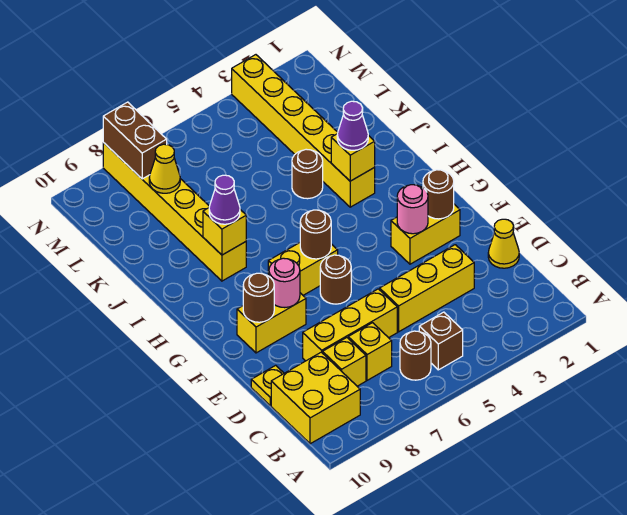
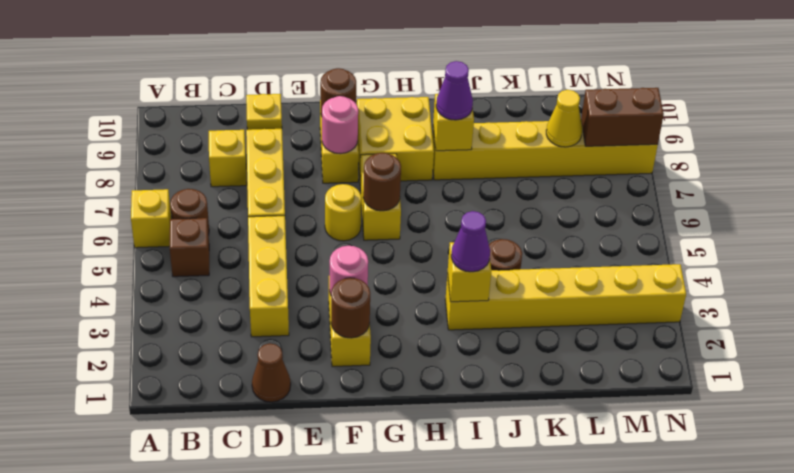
yellow 2x2 brick [271,352,360,444] -> yellow 2x2 brick moved to [357,97,434,181]
yellow 1x1 brick [348,323,392,380] -> yellow 1x1 brick moved to [131,189,171,248]
yellow 1x1 cone [488,219,519,268] -> brown 1x1 cone [252,343,291,402]
brown 1x1 round brick [320,255,351,304] -> yellow 1x1 round brick [325,184,362,241]

